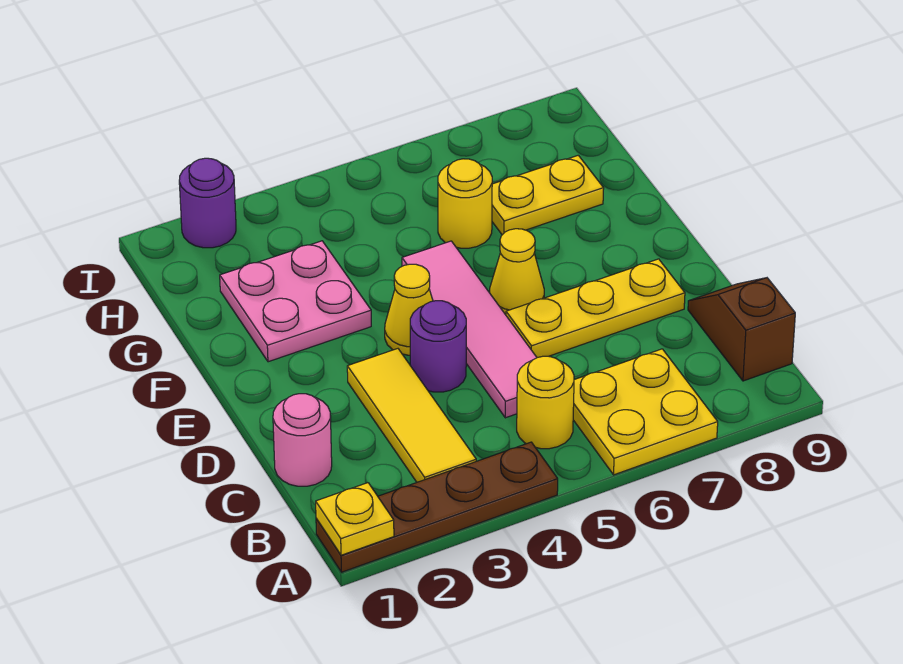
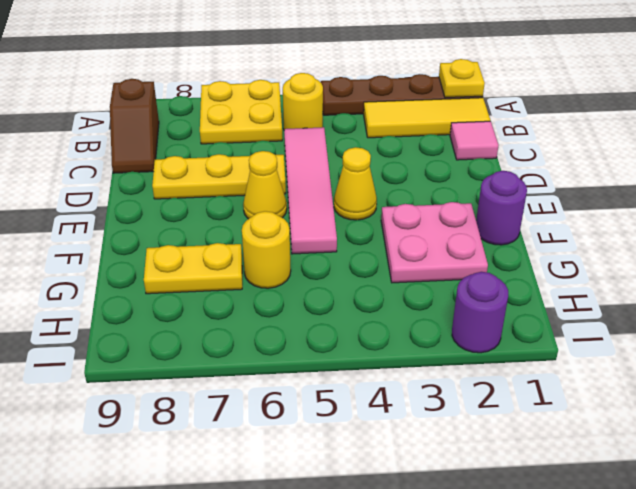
yellow 1x3 tile [347,349,476,482] -> yellow 1x3 tile turned to [364,98,490,138]
pink 1x1 round brick [273,394,332,486] -> pink 1x1 tile [450,121,499,160]
purple 1x1 round brick [410,301,466,392] -> purple 1x1 round brick moved to [476,171,527,245]

